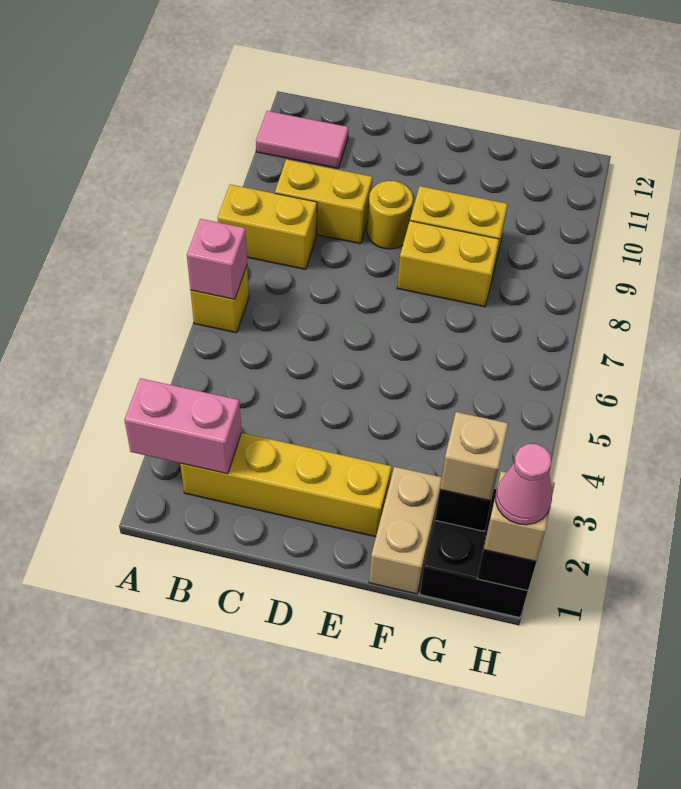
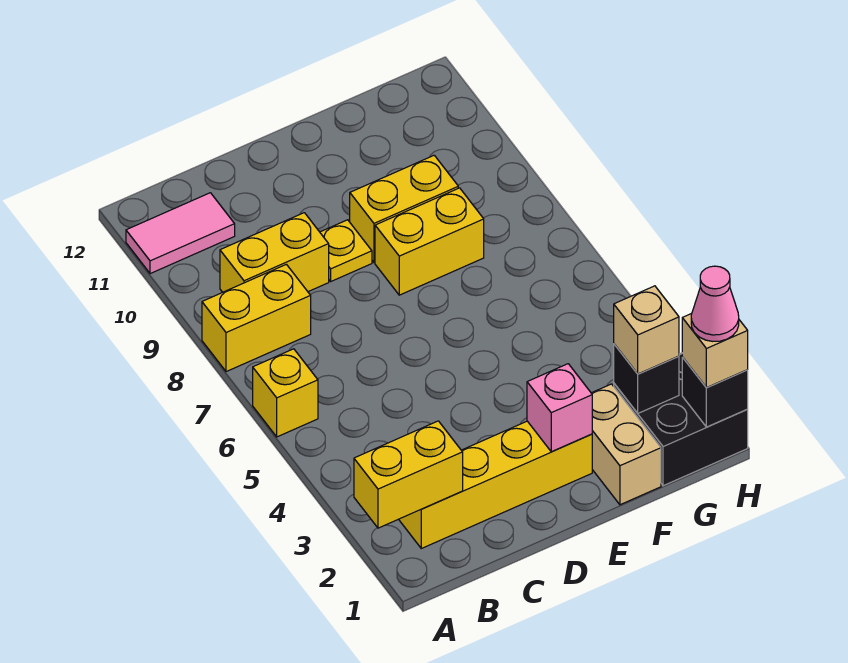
pink 1x2 brick [124,378,241,474] -> yellow 1x2 brick [354,421,463,528]
pink 1x1 brick [187,219,247,299] -> pink 1x1 brick moved to [527,364,592,452]
yellow 1x1 round brick [367,181,413,249] -> yellow 1x1 plate [320,220,372,281]

